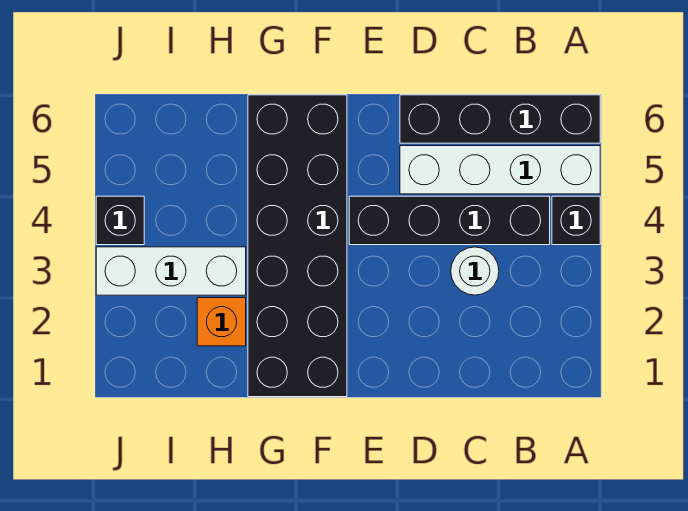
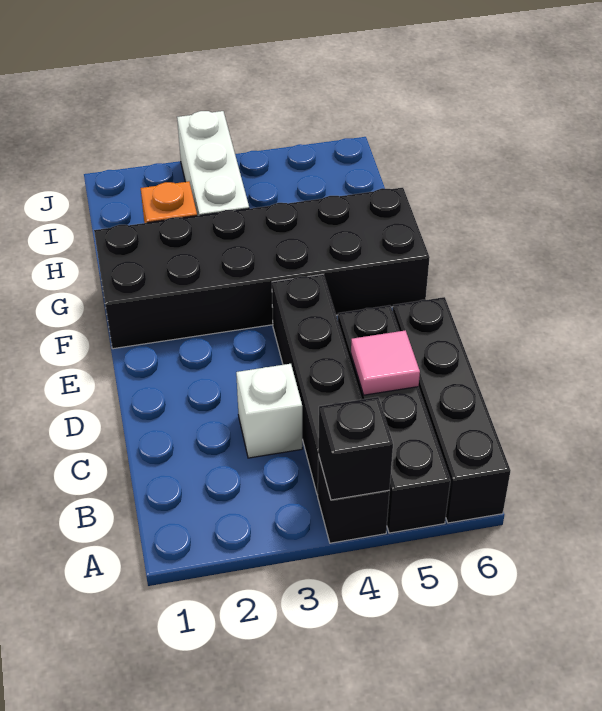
white 1x4 brick [400,146,600,194] -> black 1x4 brick [338,305,450,533]
white 1x1 round brick [451,247,499,295] -> white 1x1 brick [236,364,302,458]
none -> pink 1x1 tile [351,330,420,395]
black 1x1 brick [96,196,144,245] -> black 1x1 brick moved to [318,397,393,500]

